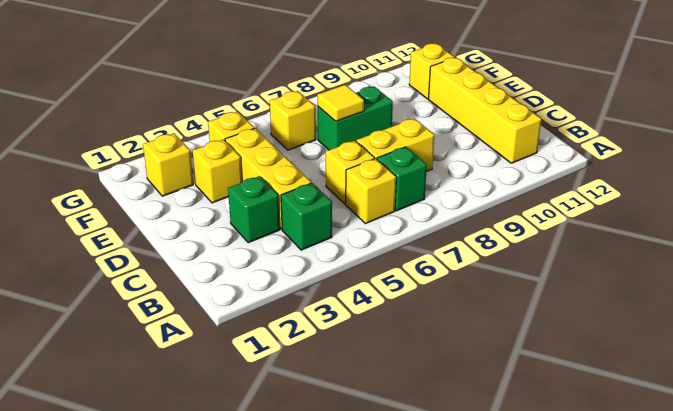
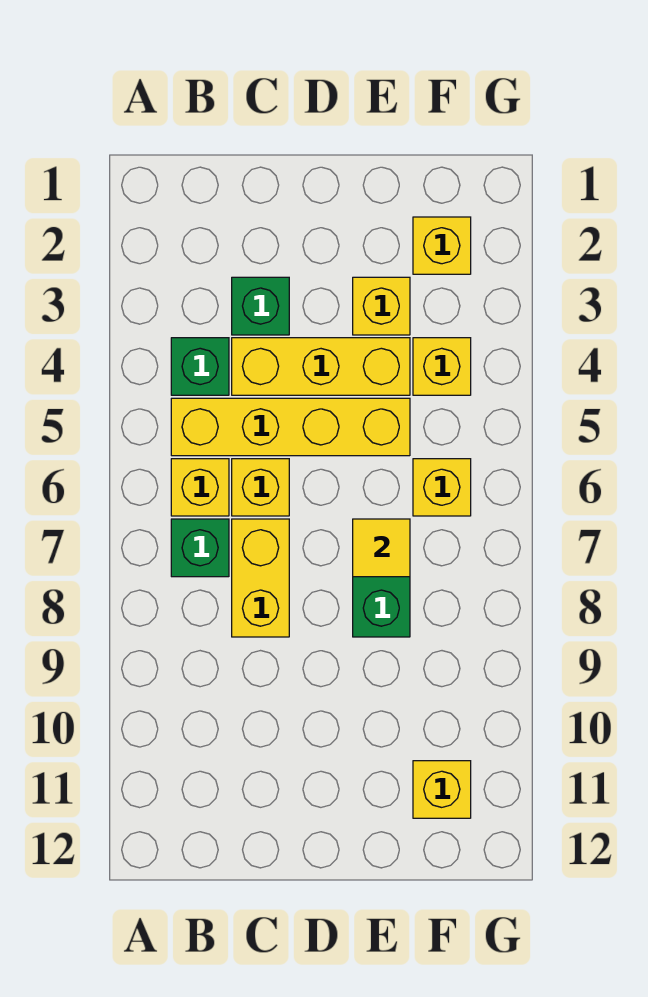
yellow 1x4 brick [428,58,541,163] -> yellow 1x4 brick moved to [171,398,410,456]

